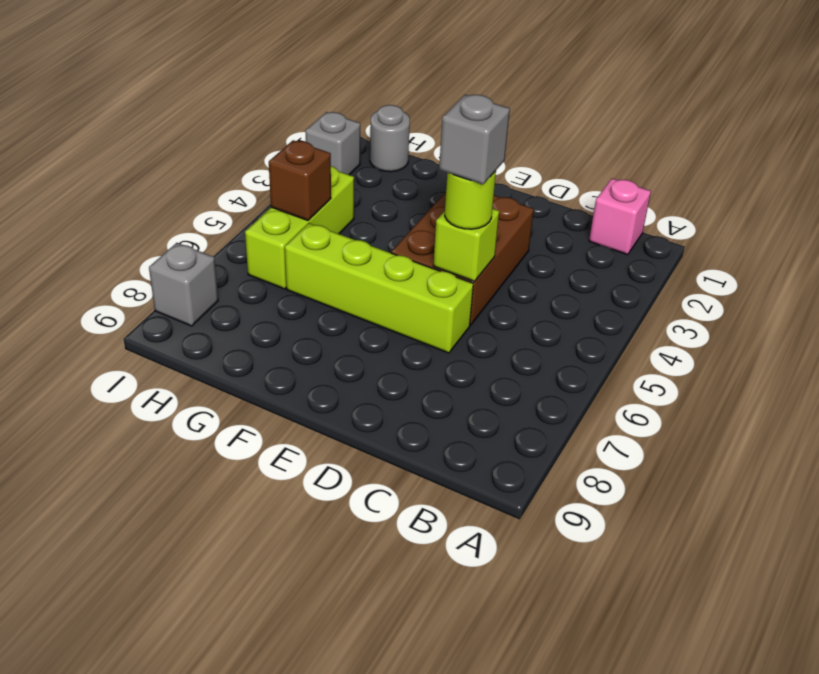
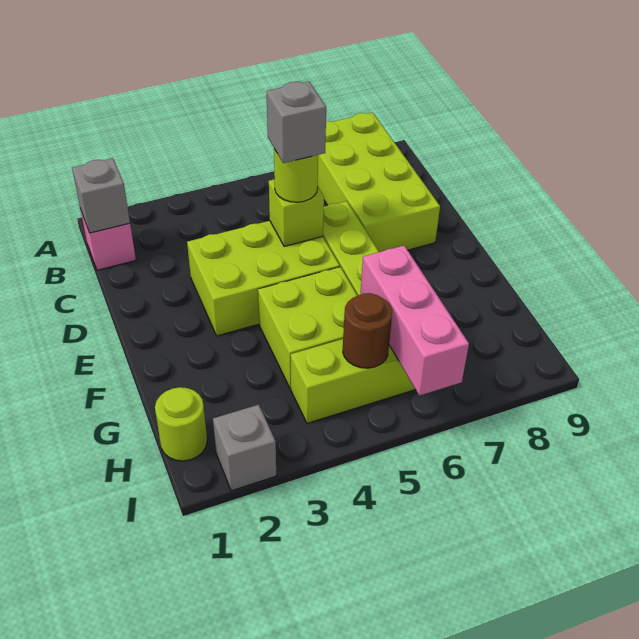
none -> lime 2x4 brick [318,112,440,252]
brown 2x3 brick [391,192,534,325] -> lime 2x3 brick [187,221,340,336]
none -> lime 2x2 brick [258,267,357,388]
none -> pink 1x3 brick [360,246,469,396]
grey 1x1 round brick [370,105,410,172] -> lime 1x1 round brick [155,387,207,461]
brown 1x1 brick [269,140,331,220] -> brown 1x1 round brick [343,293,392,368]
grey 1x1 brick [149,243,218,326] -> grey 1x1 brick moved to [72,158,130,233]

